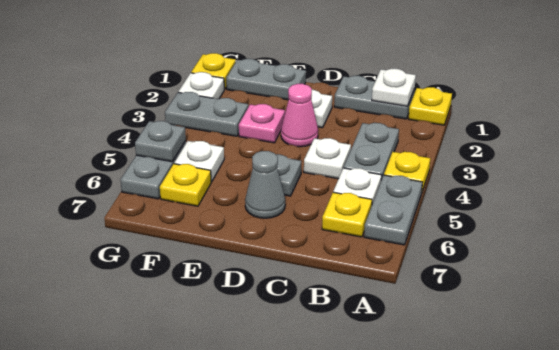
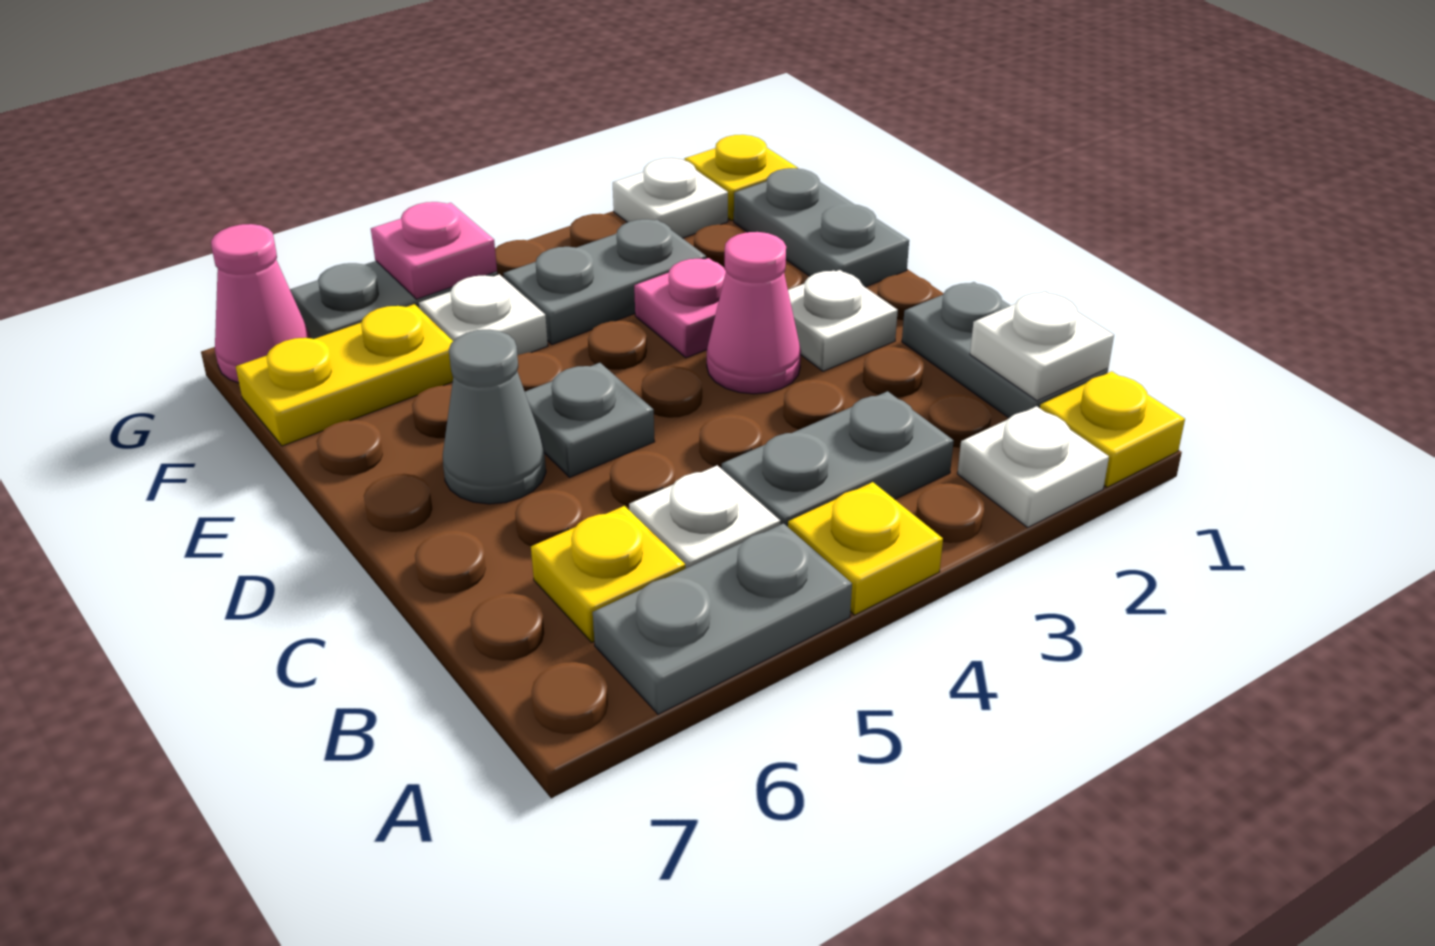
white 1x1 plate [304,138,351,179] -> white 1x1 plate moved to [957,406,1109,527]
grey 1x2 plate [165,92,248,136] -> grey 1x2 plate turned to [503,219,706,344]
yellow 1x1 plate [160,164,211,206] -> yellow 1x2 plate [236,304,453,446]
grey 1x1 plate [135,121,186,162] -> pink 1x1 plate [371,202,497,299]
none -> pink 1x1 cone [211,224,310,383]

